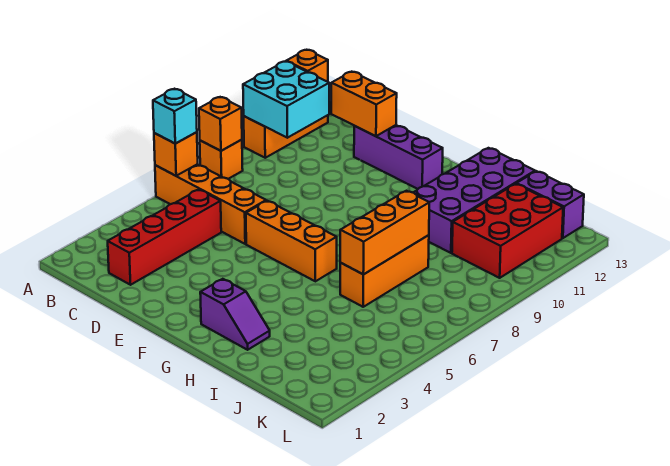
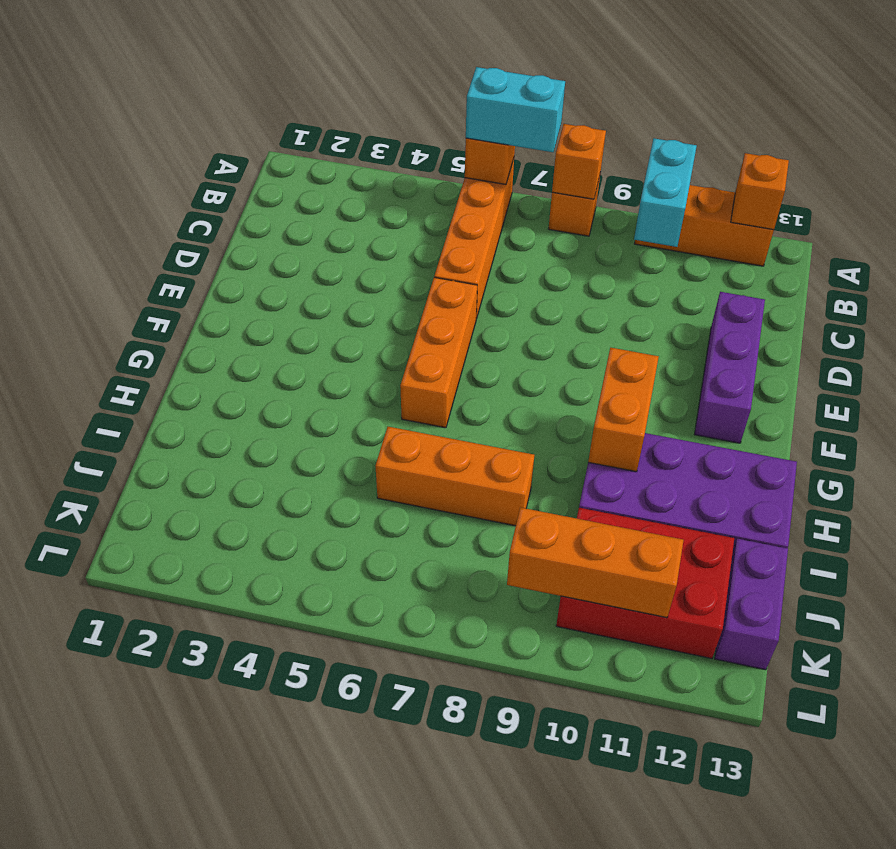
cyan 1x1 brick [153,89,197,144] -> cyan 1x2 brick [466,67,565,152]
cyan 2x2 brick [243,61,329,138] -> cyan 1x2 brick [634,138,697,247]
red 1x4 brick [108,190,221,285] -> none
orange 1x2 brick [331,72,397,136] -> orange 1x2 brick moved to [588,348,659,472]
purple 1x2 slope [200,279,270,350] -> none
orange 1x3 brick [340,191,429,274] -> orange 1x3 brick moved to [507,507,684,618]

